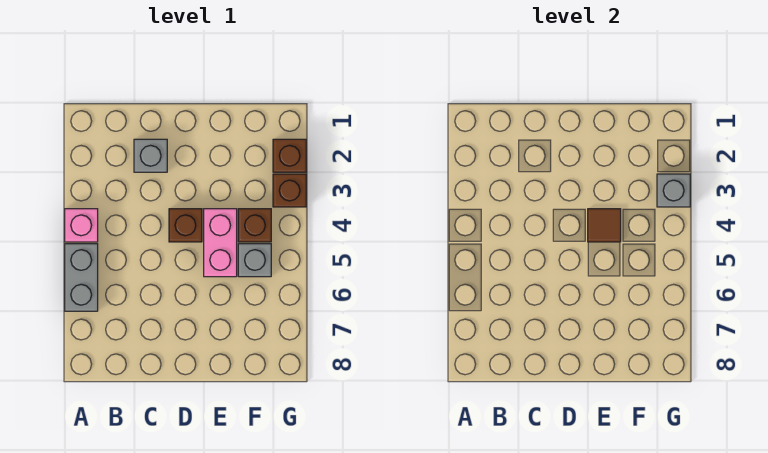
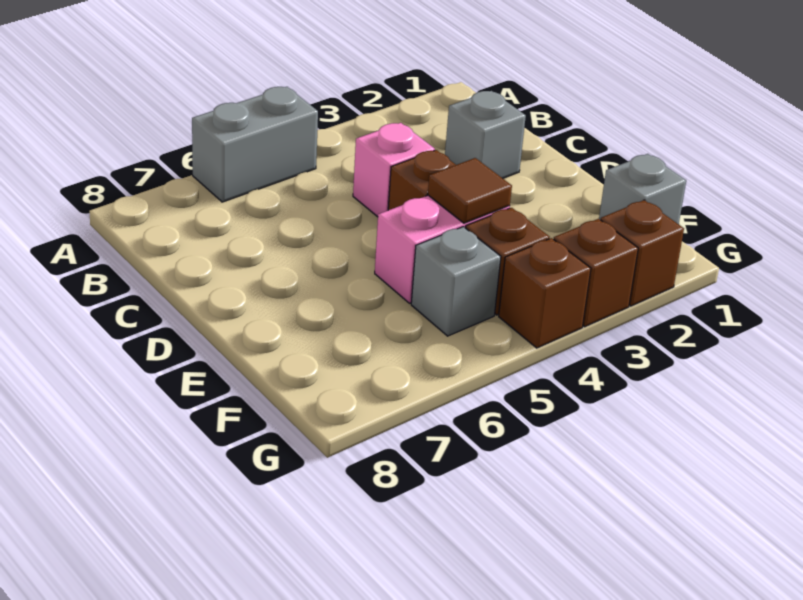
pink 1x1 brick [65,209,98,242] -> pink 1x1 brick moved to [353,123,435,217]
grey 1x1 brick [657,174,690,207] -> grey 1x1 brick moved to [599,154,686,224]
none -> brown 1x1 brick [499,238,591,348]

